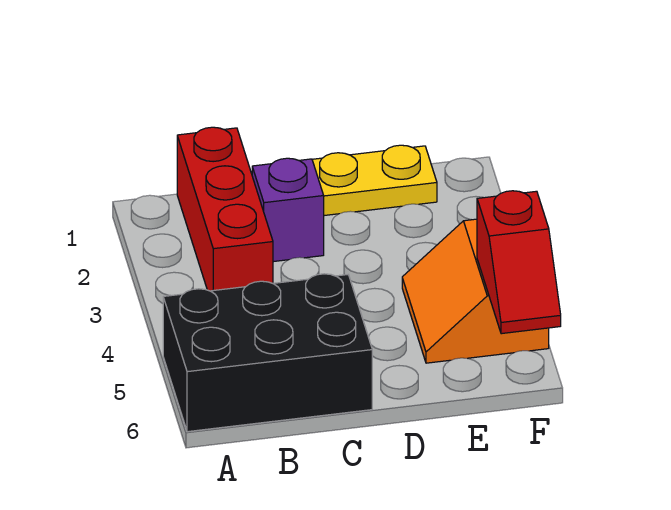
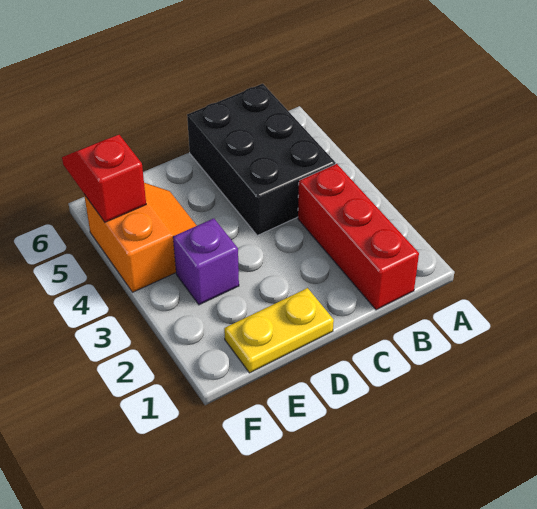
black 2x3 brick [163,274,372,432] -> black 2x3 brick turned to [187,84,336,235]
purple 1x1 brick [252,158,324,262] -> purple 1x1 brick moved to [173,218,239,305]

